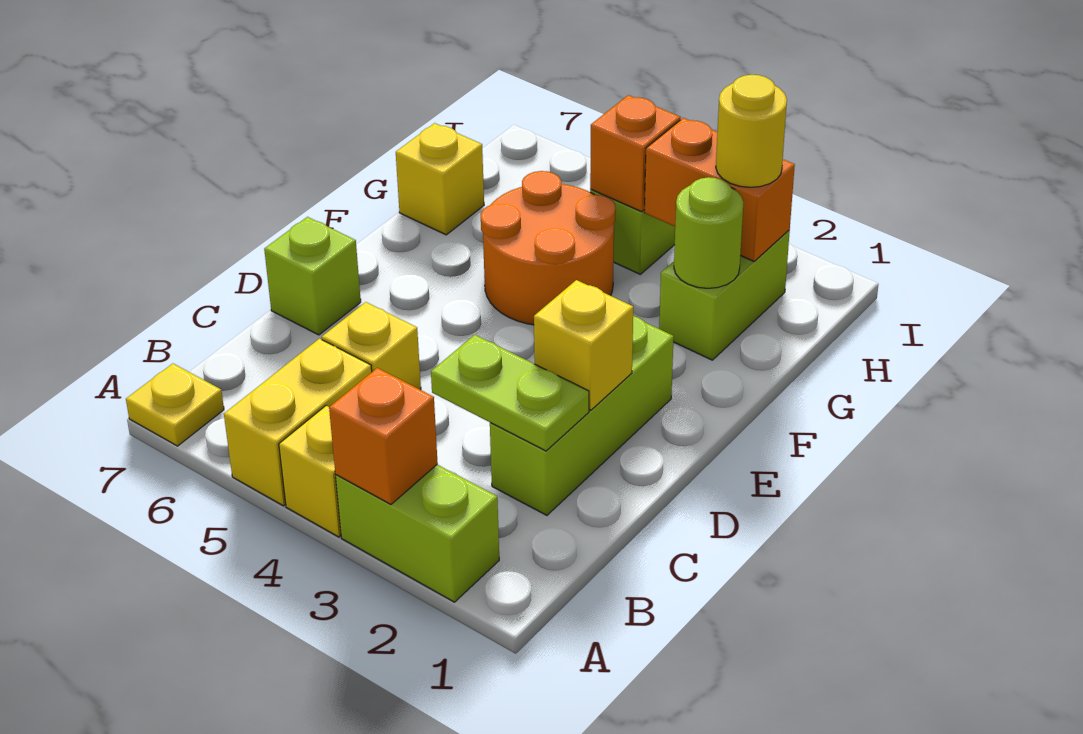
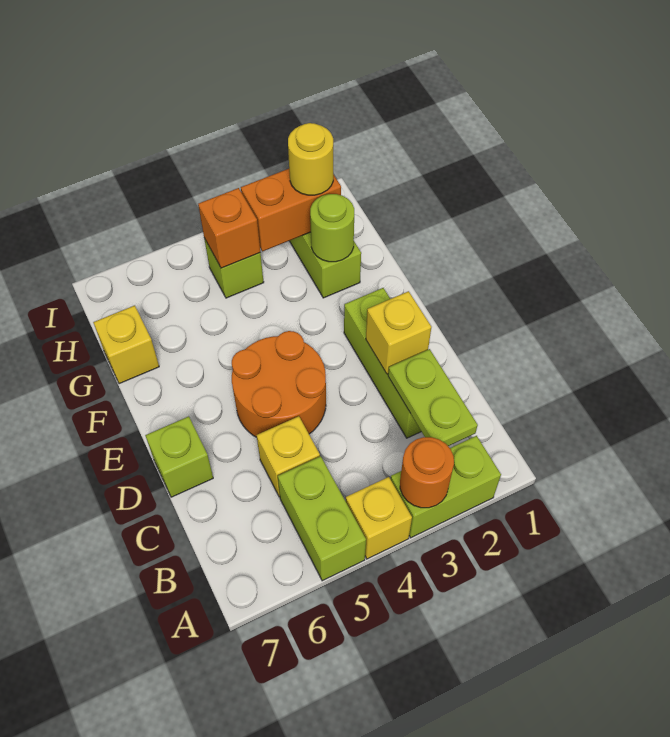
orange 1x1 brick [329,368,438,504] -> orange 1x1 round brick [400,437,454,508]
yellow 1x2 brick [224,339,372,506] -> lime 1x2 brick [278,456,366,581]
yellow 1x1 plate [126,364,224,446] -> none
lime 1x2 plate [431,335,589,451] -> lime 1x2 plate turned to [388,349,478,446]
orange 2x2 round brick [481,171,616,325] -> orange 2x2 round brick moved to [232,331,326,437]

